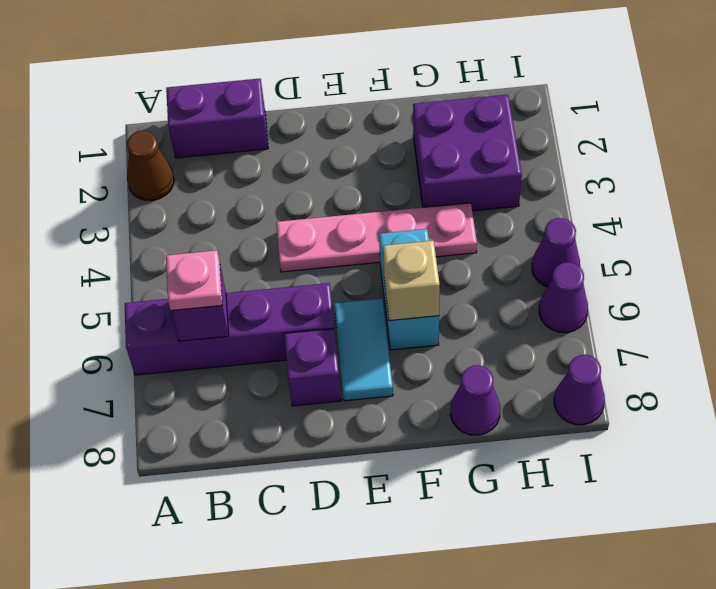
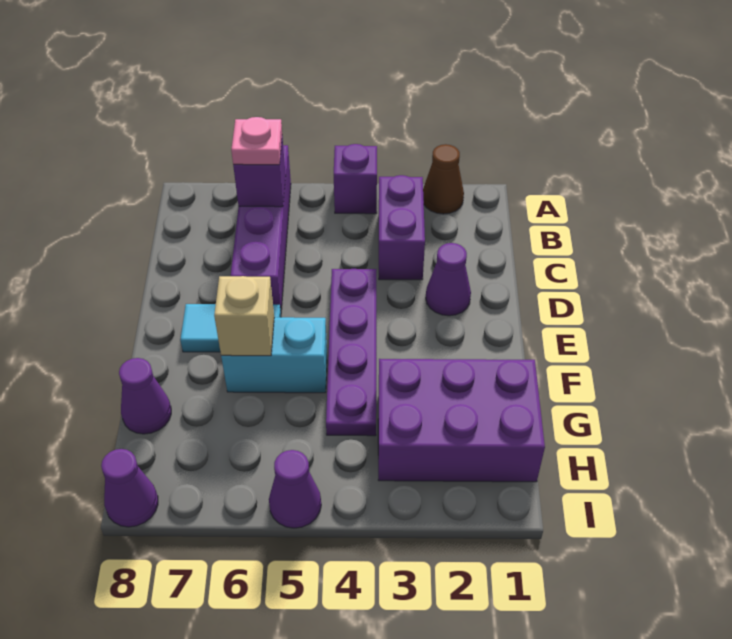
purple 1x2 brick [166,79,268,158] -> purple 1x2 brick moved to [379,175,425,280]
pink 1x4 plate [276,203,477,272] -> purple 1x4 plate [326,269,377,436]
purple 1x1 brick [284,329,341,406] -> purple 1x1 brick moved to [334,144,377,214]
purple 2x2 brick [413,95,522,211] -> purple 2x3 brick [378,359,545,482]
purple 1x1 cone [539,262,588,333] -> purple 1x1 cone moved to [426,243,471,316]

